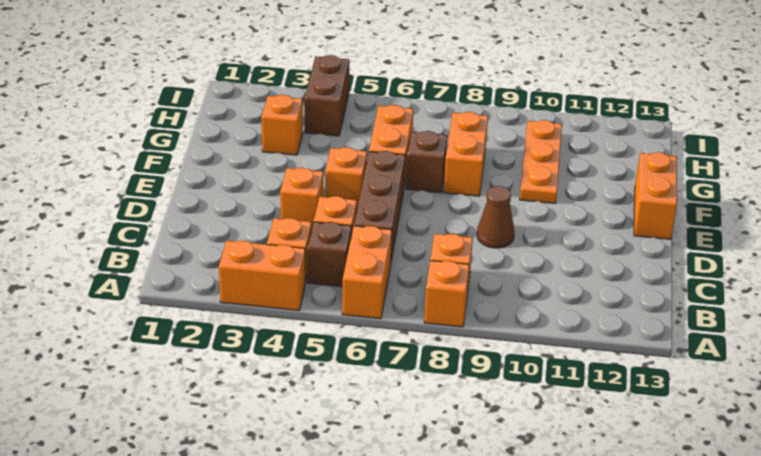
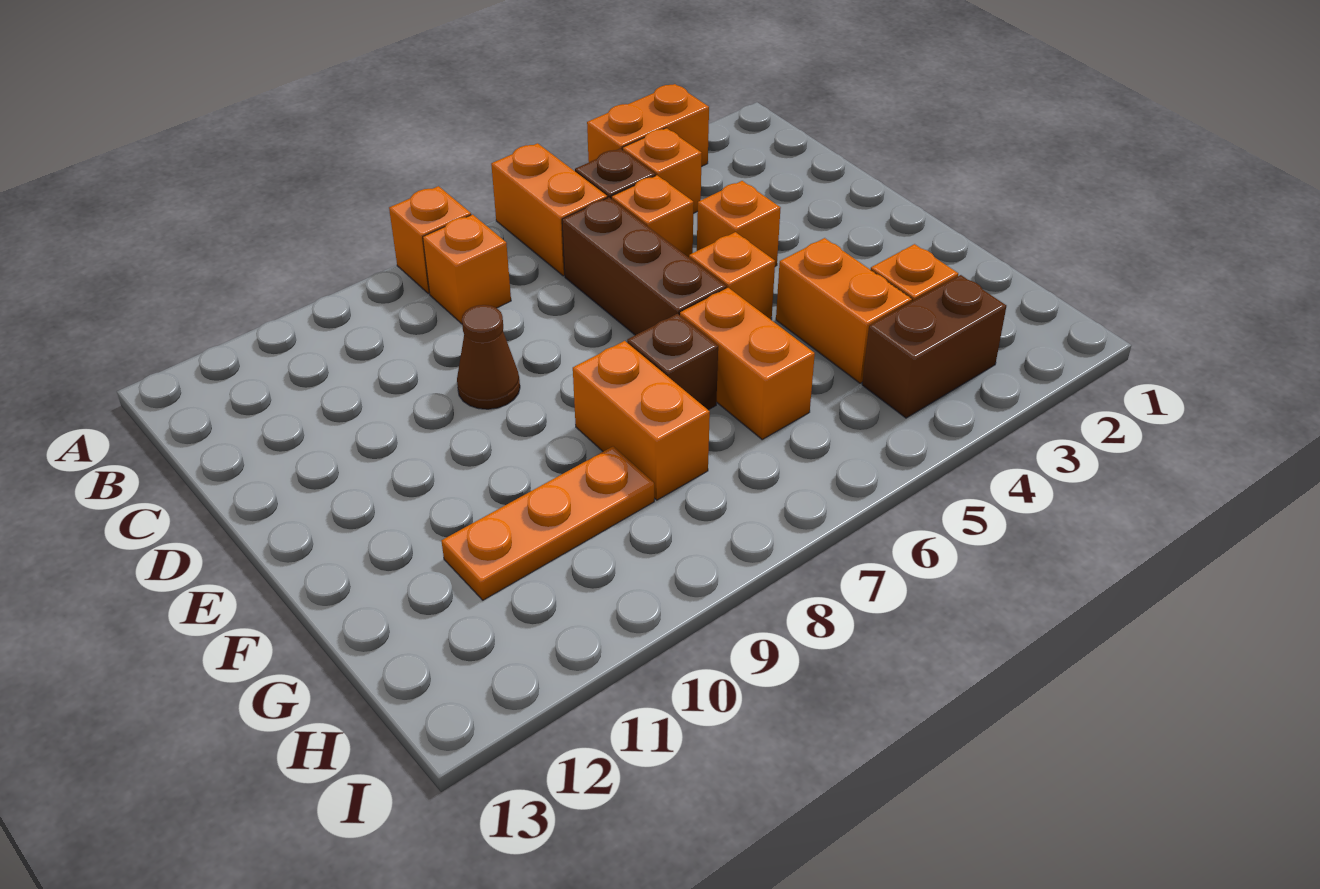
orange 1x2 brick [634,152,677,239] -> orange 1x2 brick moved to [776,238,912,383]
orange 1x3 plate [520,120,562,204] -> orange 1x3 plate turned to [441,446,654,600]
brown 1x2 brick [305,55,349,136] -> brown 1x2 brick turned to [862,275,1006,418]

